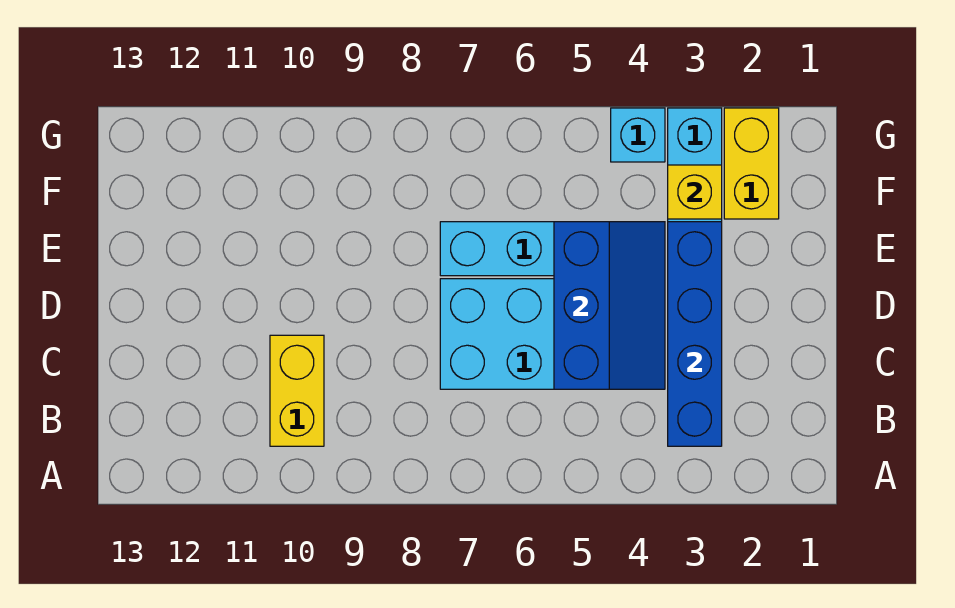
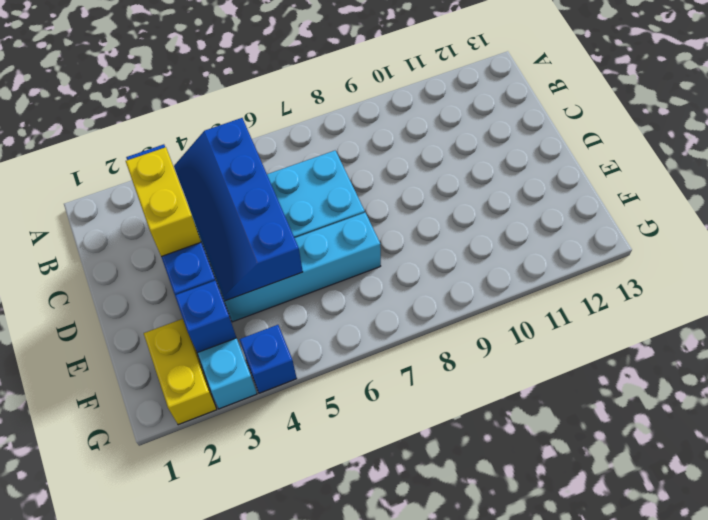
yellow 1x2 brick [270,335,324,446] -> yellow 1x2 brick moved to [126,147,201,257]
blue 2x3 slope [554,222,665,389] -> blue 2x4 slope [174,118,303,301]
yellow 1x1 brick [668,165,722,219] -> blue 1x1 brick [175,281,236,353]
cyan 1x1 brick [611,108,665,162] -> blue 1x1 brick [239,325,297,393]

